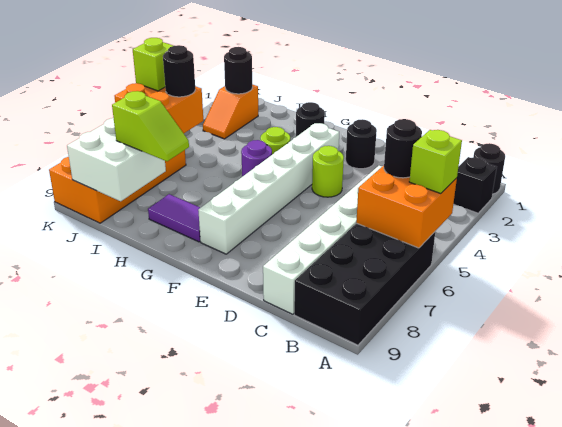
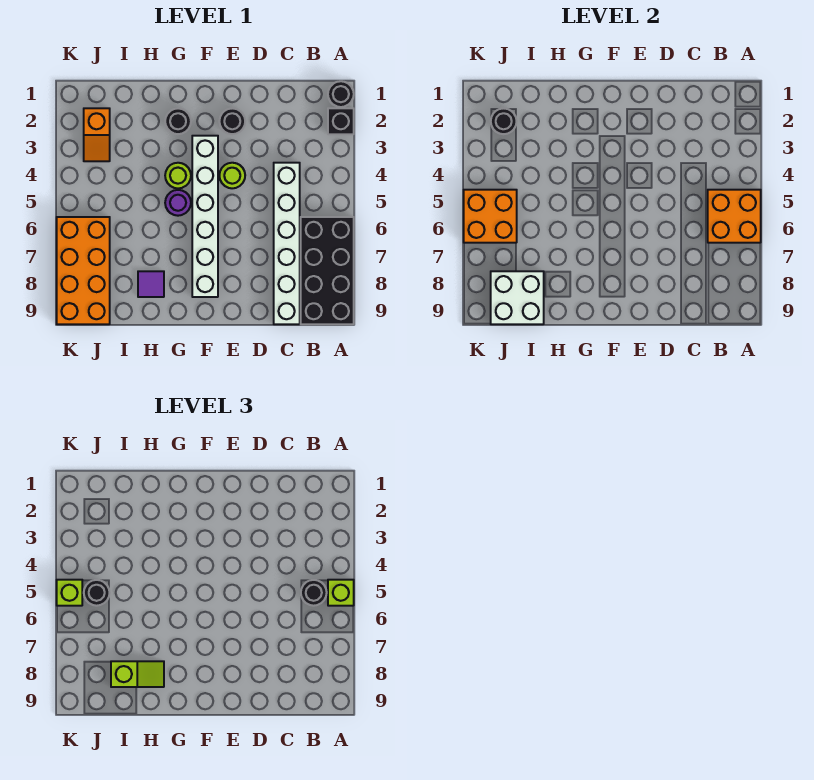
purple 1x2 tile [148,194,200,242] -> purple 1x1 tile [138,271,164,297]

